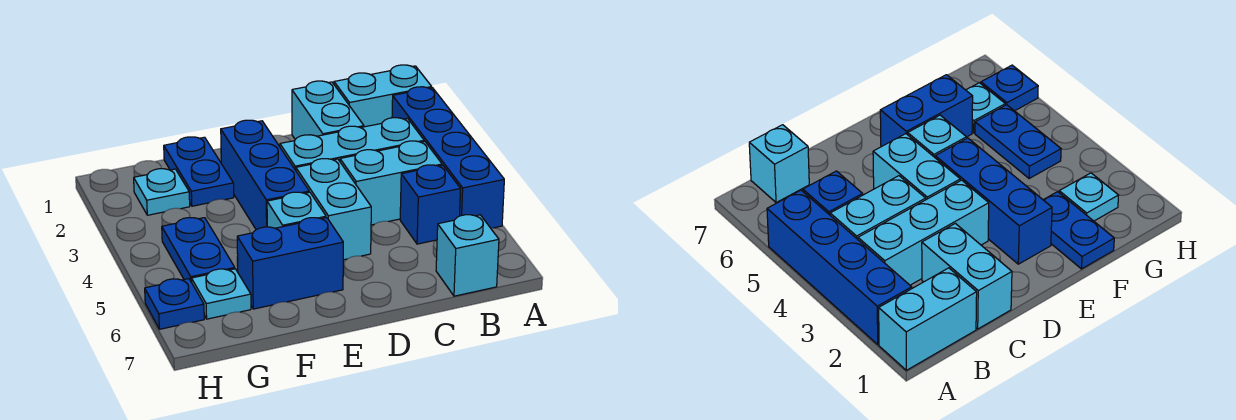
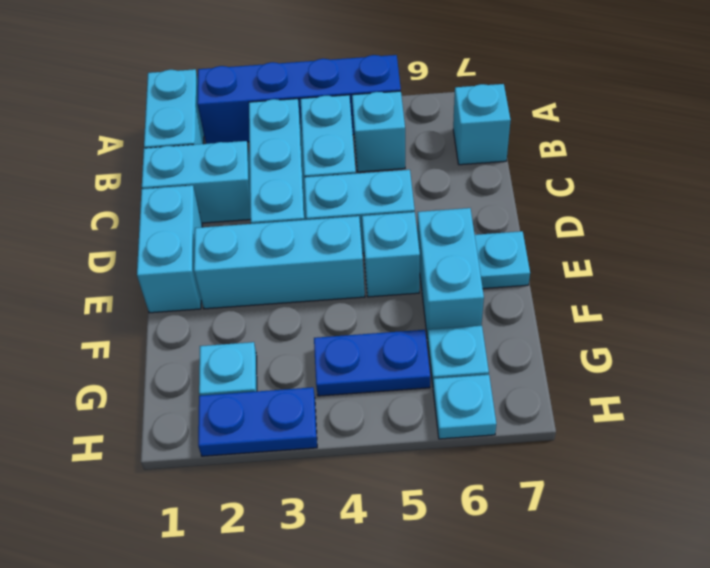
blue 1x1 brick [400,165,461,244] -> cyan 1x1 brick [352,91,405,172]
none -> cyan 1x2 brick [137,185,202,313]
blue 1x3 brick [221,120,309,230] -> cyan 1x3 brick [194,216,365,309]
blue 1x2 brick [237,218,343,309] -> cyan 1x2 brick [417,208,484,339]
none -> cyan 1x1 plate [475,231,530,289]
blue 1x2 plate [164,137,234,206] -> blue 1x2 plate moved to [198,387,317,456]
blue 1x1 plate [145,279,204,329] -> cyan 1x1 plate [433,375,496,439]

